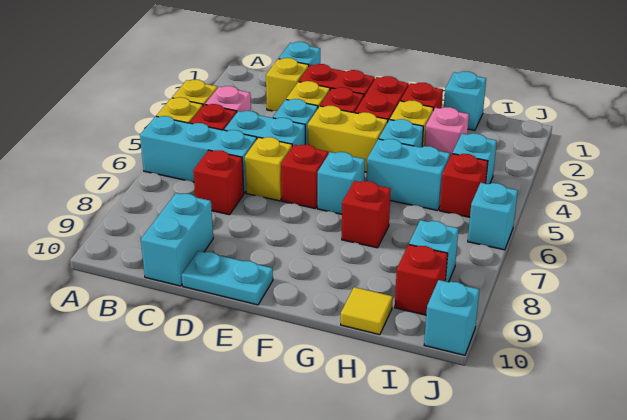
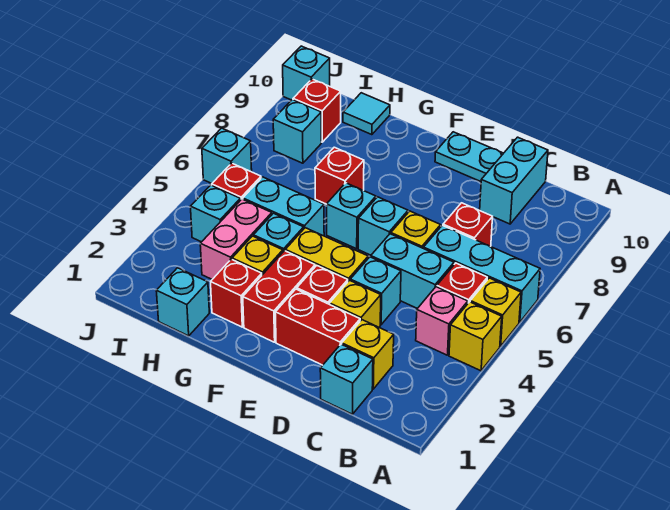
red 1x1 brick [281,145,328,209] -> cyan 1x1 brick [358,197,408,255]
pink 1x1 brick [424,107,469,157] -> pink 1x2 brick [200,199,272,279]
yellow 1x1 tile [341,287,393,335] -> cyan 1x1 tile [343,93,390,135]

